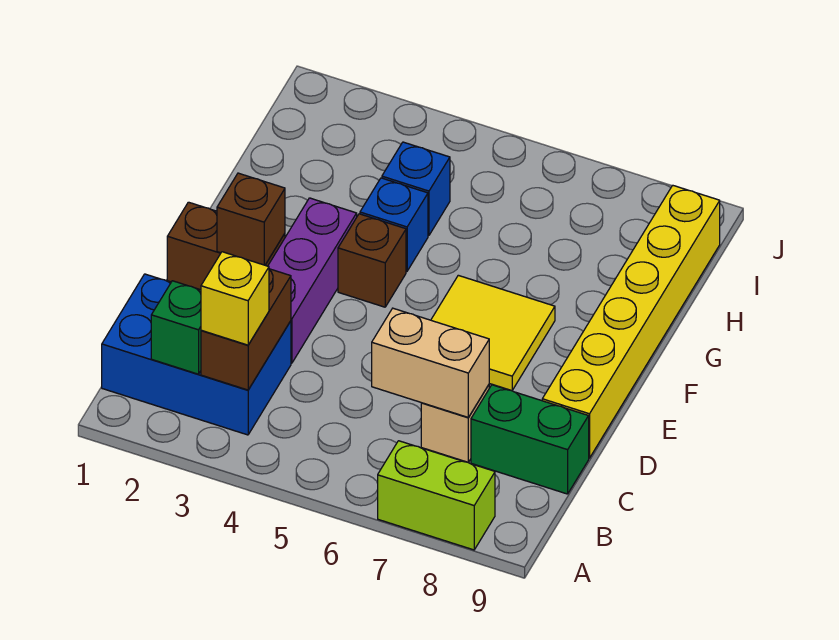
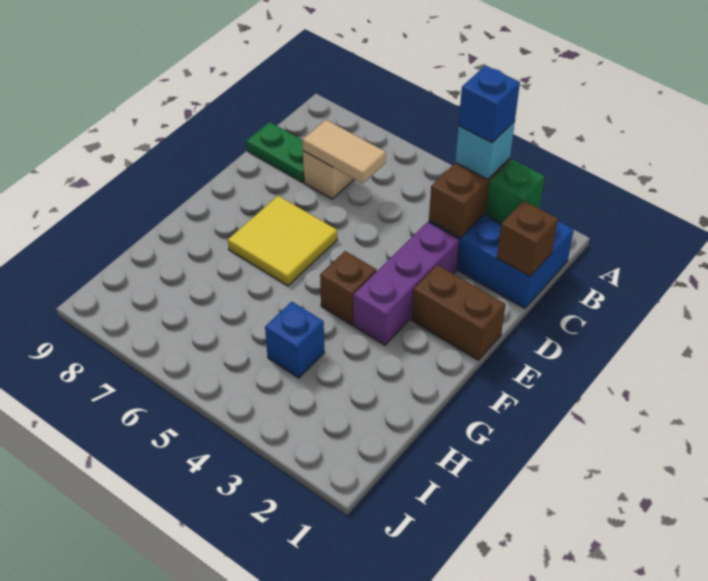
lime 1x2 brick [378,441,495,550] -> none
yellow 1x1 brick [201,252,269,345] -> cyan 1x1 brick [455,122,515,179]
tan 1x2 brick [372,308,489,417] -> tan 1x2 tile [302,120,386,183]
green 1x2 brick [471,385,589,494] -> green 1x2 plate [246,122,304,183]
yellow 1x6 brick [542,185,720,458] -> none
brown 1x1 brick [217,173,285,265] -> brown 1x1 brick moved to [497,201,558,276]
blue 1x1 brick [360,178,428,271] -> blue 1x1 brick moved to [459,65,520,143]

